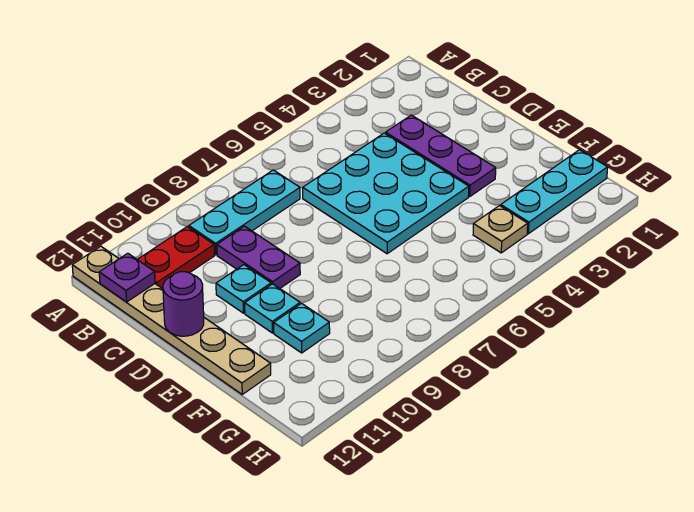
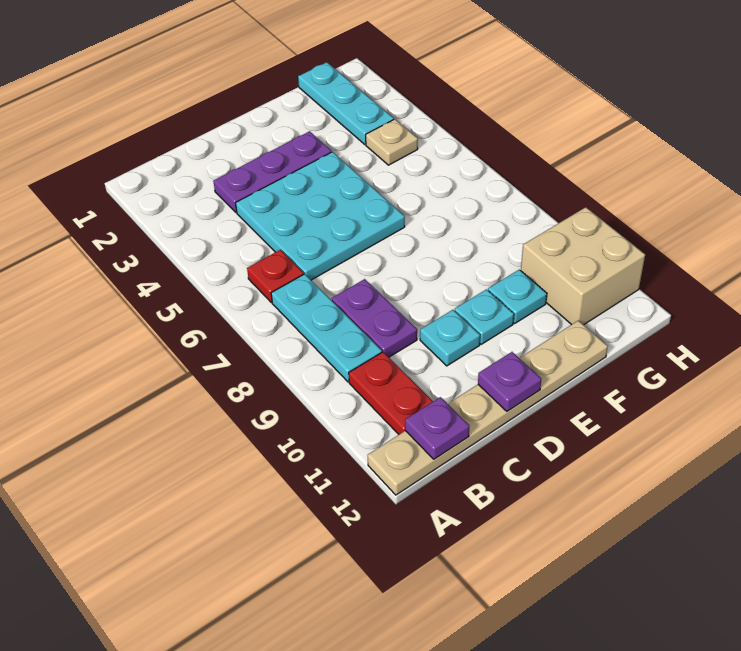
none -> red 1x1 plate [247,250,304,302]
purple 1x2 plate [217,226,300,288] -> purple 1x2 plate turned to [332,279,417,357]
purple 1x1 round brick [163,272,204,336] -> purple 1x1 plate [478,352,541,411]
none -> tan 2x2 brick [521,207,645,325]

